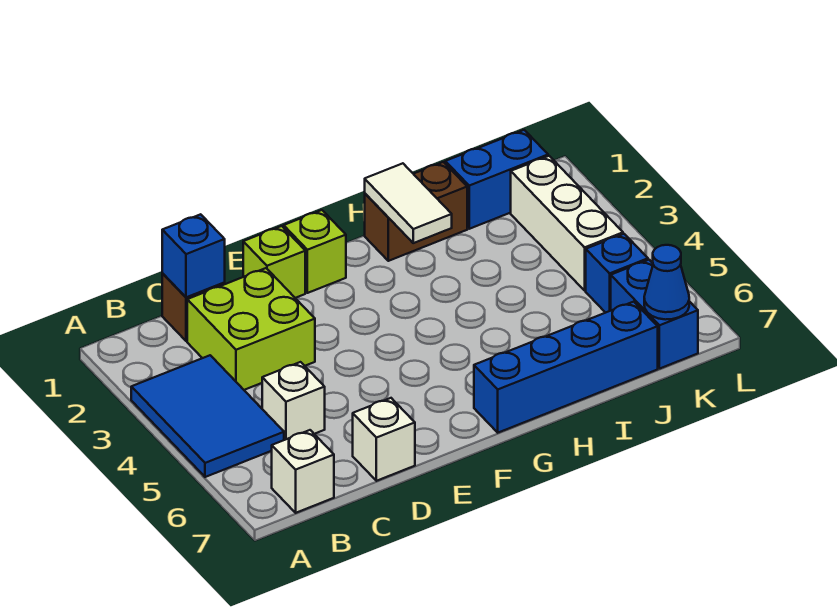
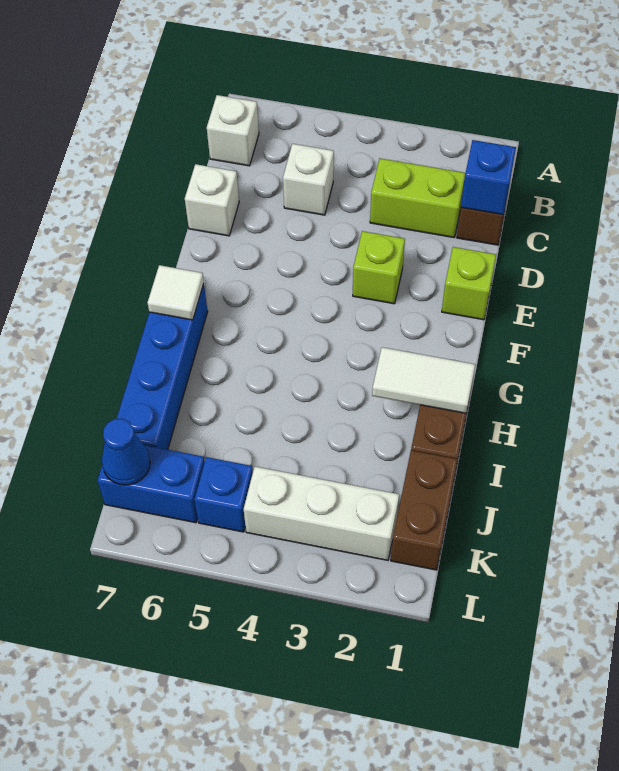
blue 2x3 tile [131,355,284,477] -> none
lime 2x2 brick [187,268,315,390] -> lime 1x2 brick [370,158,465,237]
lime 1x1 brick [284,210,346,293] -> lime 1x1 brick moved to [353,231,405,304]
none -> white 1x1 tile [148,265,204,320]
blue 1x2 brick [445,130,548,229] -> brown 1x2 brick [391,450,457,570]

